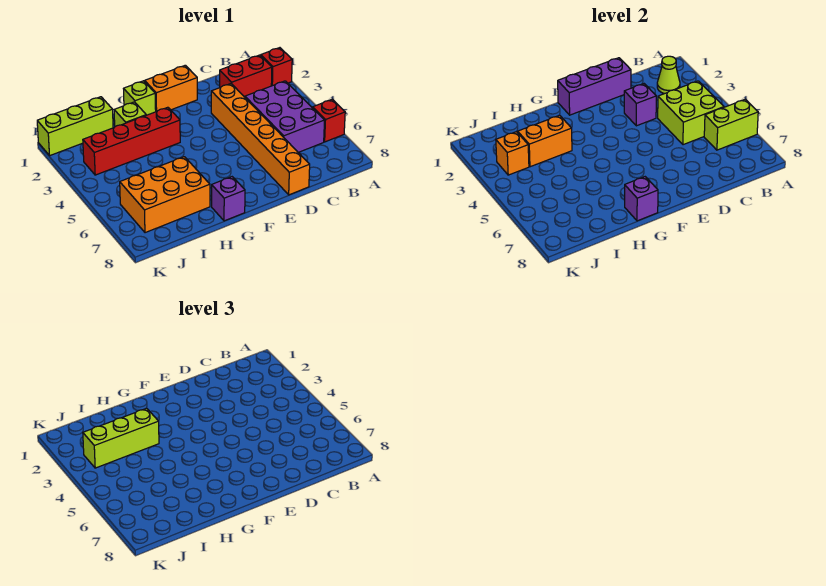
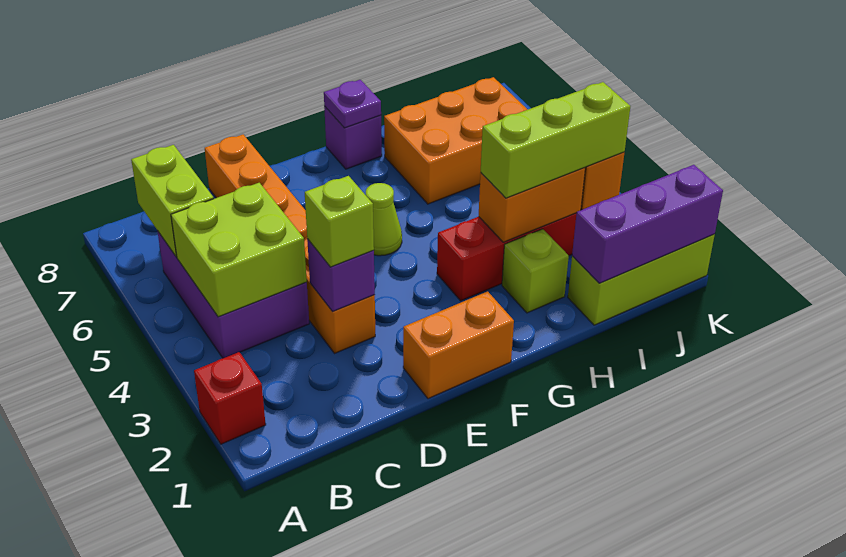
red 1x1 brick [313,99,345,142] -> none
lime 1x2 brick [704,99,758,150] -> lime 1x2 brick turned to [131,145,214,257]
red 1x2 brick [220,55,272,97] -> none
lime 1x1 cone [657,56,680,94] -> lime 1x1 cone moved to [366,183,402,256]
purple 1x3 brick [558,58,631,115] -> purple 1x3 brick moved to [572,165,723,283]
lime 1x1 brick [124,81,156,115] -> lime 1x1 brick moved to [305,176,374,267]
purple 1x1 brick [625,177,658,221] -> purple 1x1 plate [324,80,381,128]

